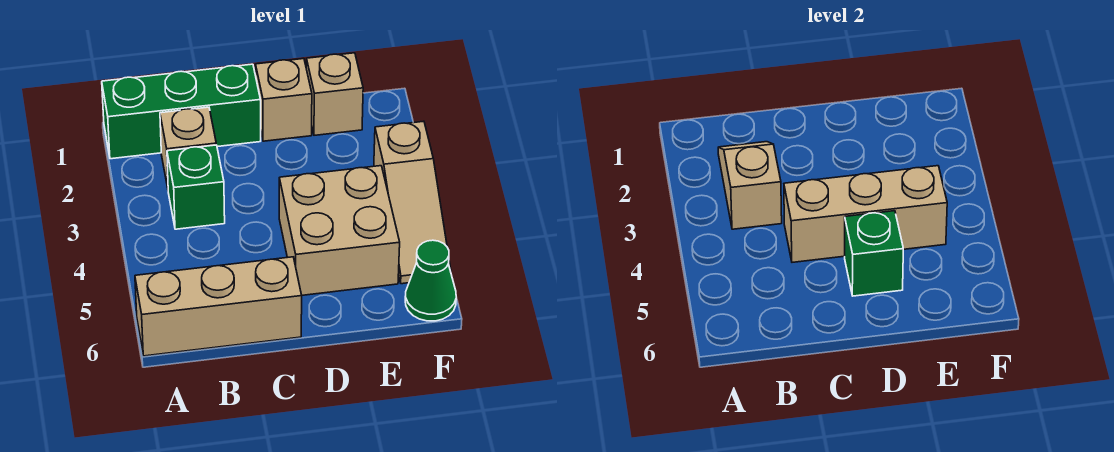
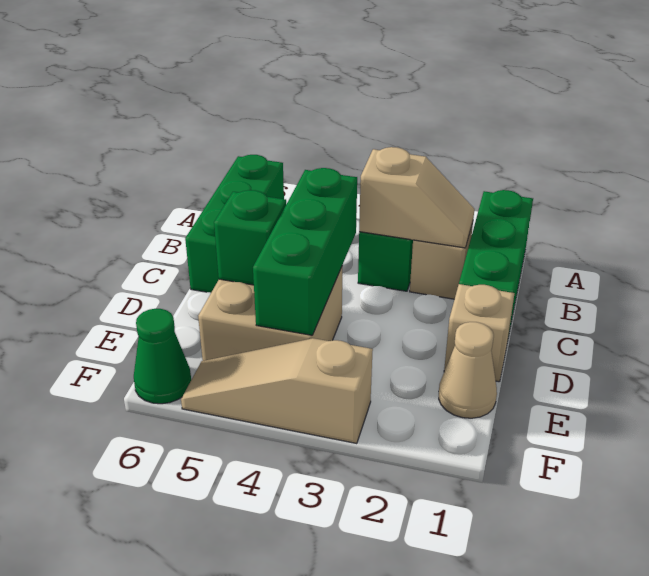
tan 1x3 brick [135,257,302,356] -> green 1x3 brick [185,155,284,293]
tan 1x3 brick [784,166,947,262] -> green 1x3 brick [253,168,357,335]
tan 1x1 brick [306,53,363,135] -> tan 1x1 cone [439,322,497,418]

